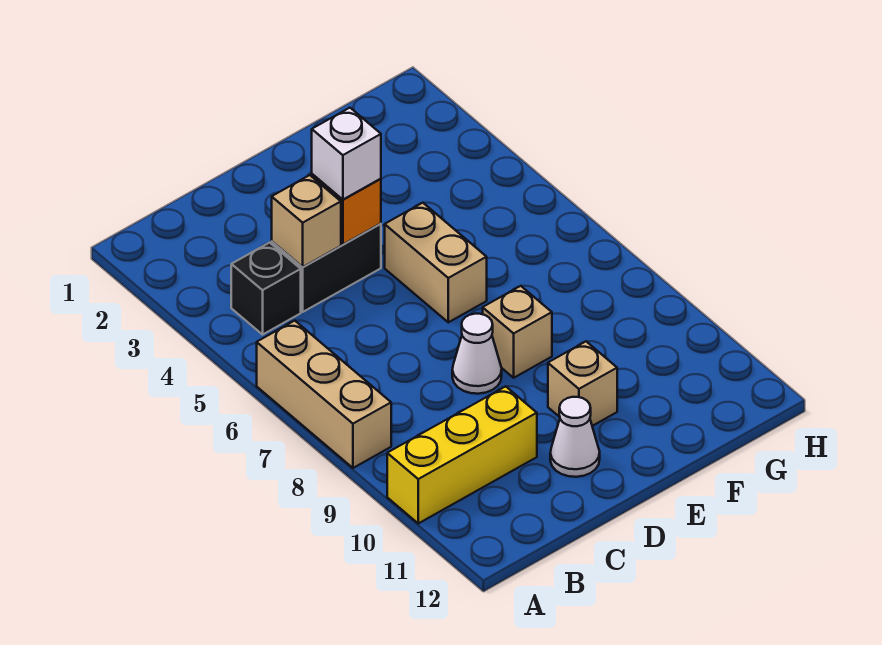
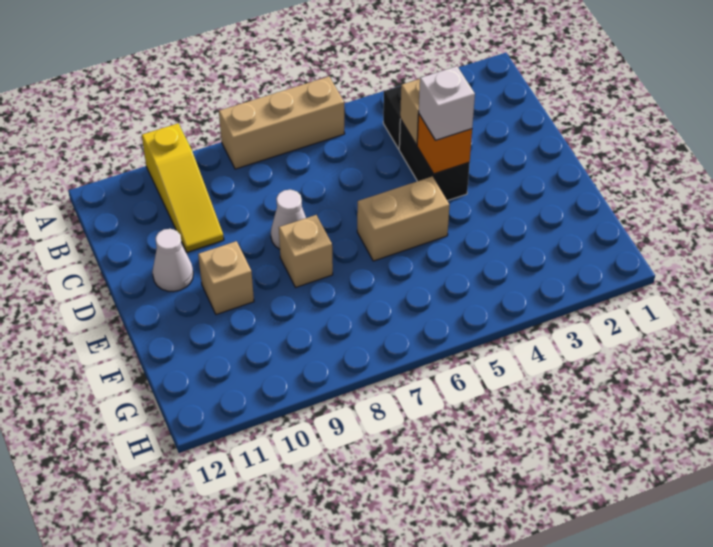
yellow 1x3 brick [387,386,537,523] -> yellow 1x3 slope [142,123,224,252]

